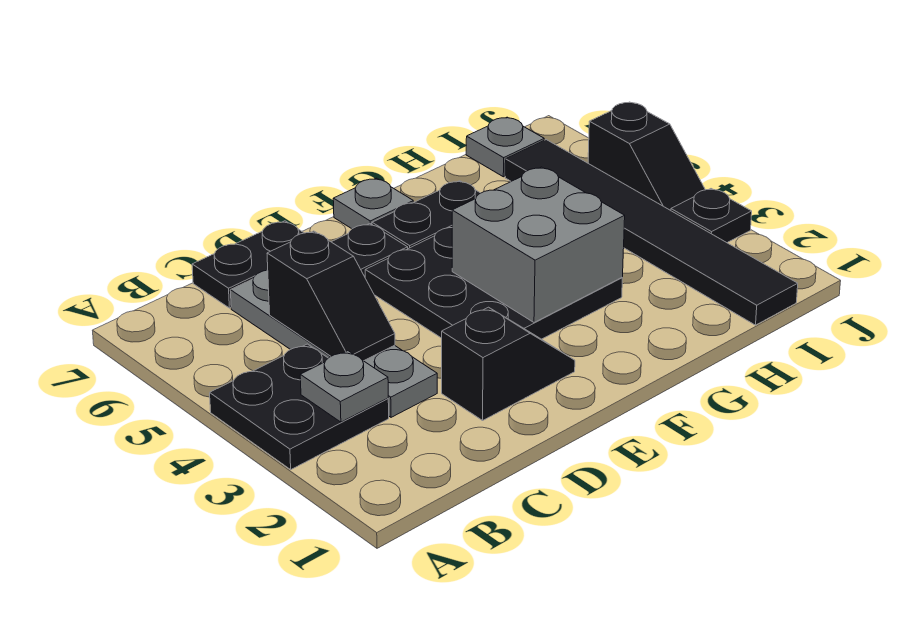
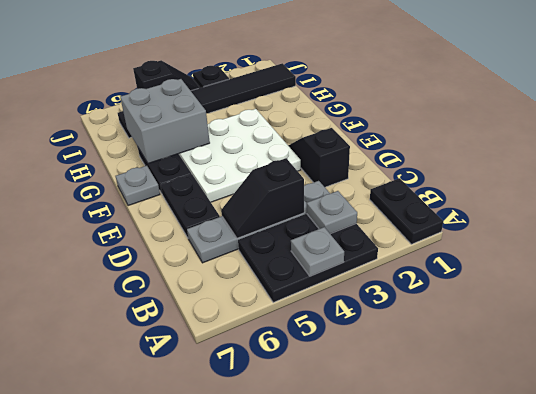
black 2x2 plate [210,344,389,469] -> black 2x3 plate [238,214,378,303]
black 1x2 slope [267,231,395,361] -> black 1x2 slope turned to [221,158,304,238]
black 1x2 plate [192,221,304,308] -> black 1x2 plate moved to [370,178,443,244]
black 3x3 plate [365,228,622,339] -> white 3x3 plate [179,109,301,202]
grey 2x2 brick [452,167,625,322] -> grey 2x2 brick moved to [120,79,210,164]
grey 1x1 plate [466,117,544,177] -> grey 1x1 plate moved to [291,227,344,276]

